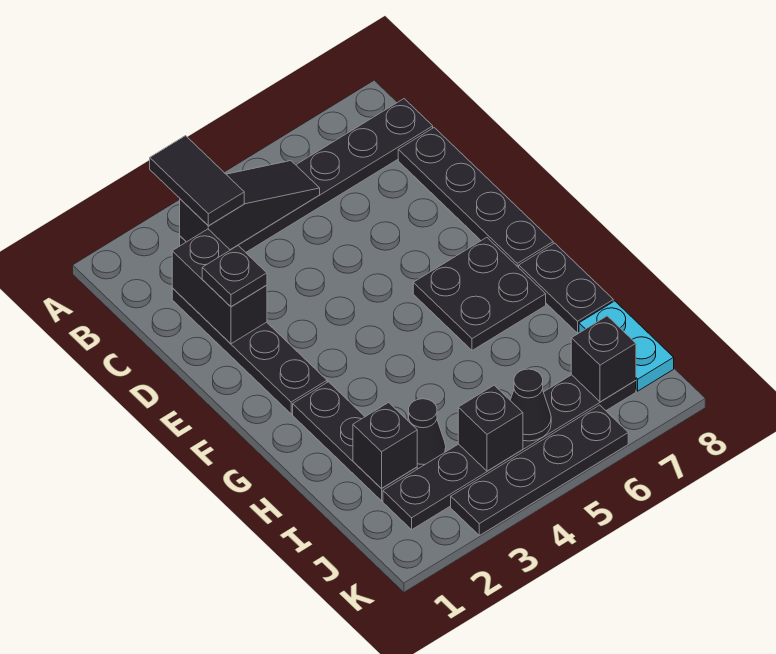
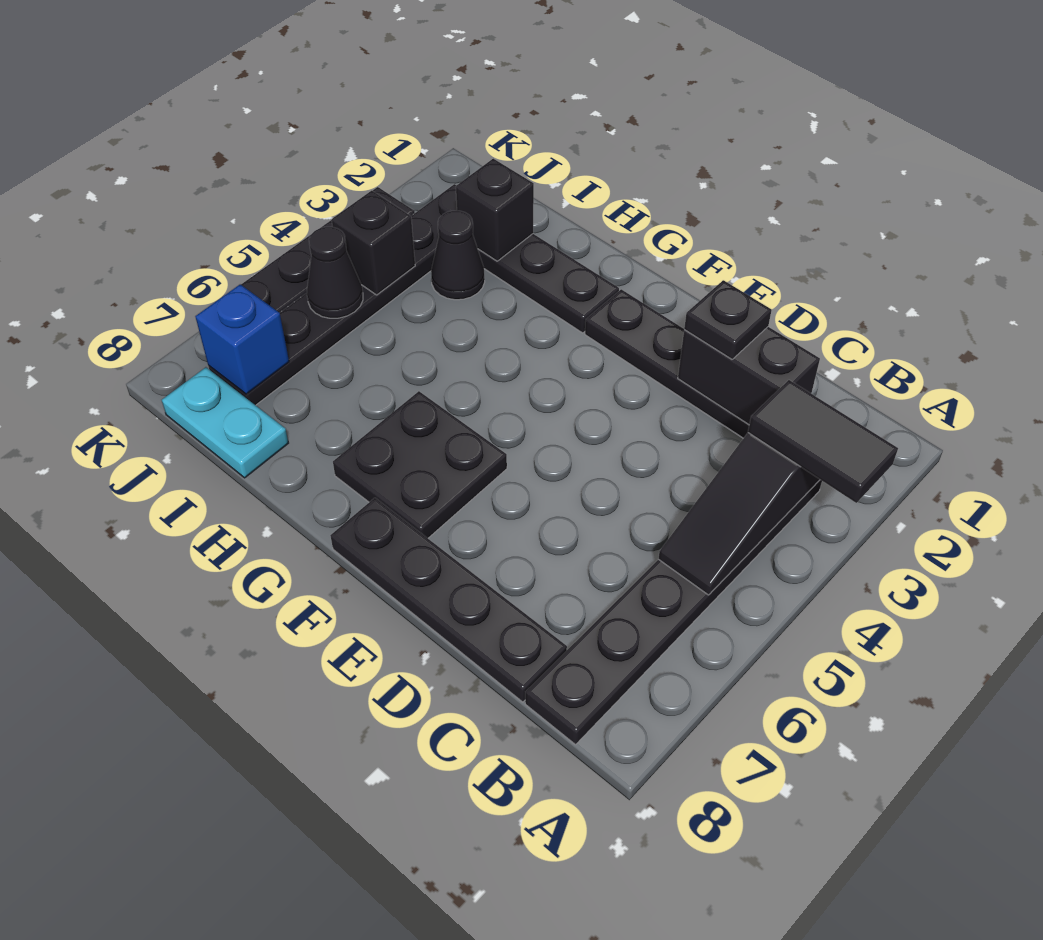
black 1x2 plate [519,243,613,333] -> none
black 1x1 brick [571,316,636,402] -> blue 1x1 brick [195,284,289,394]

